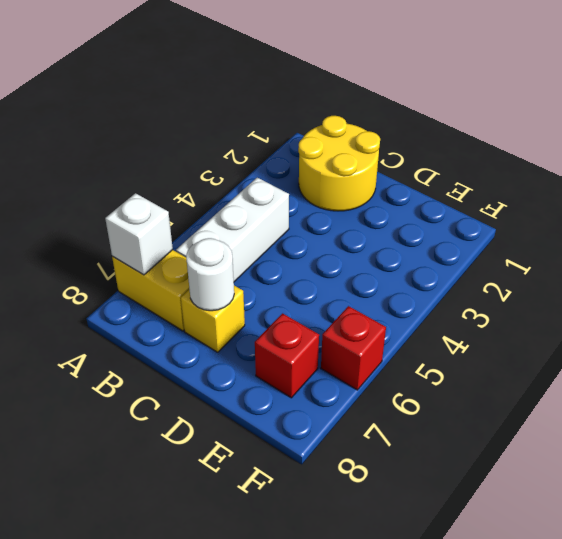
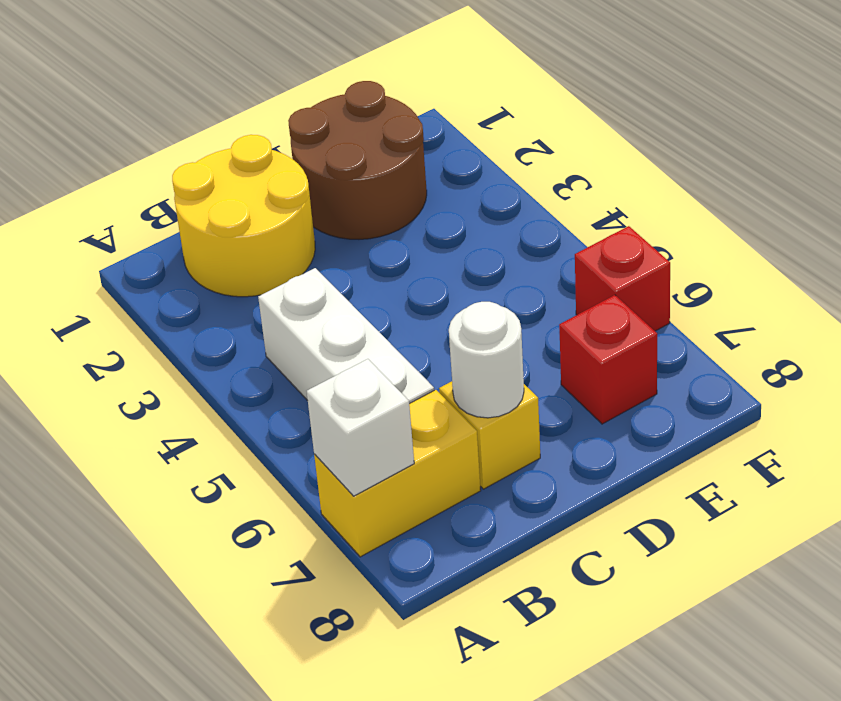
none -> brown 2x2 round brick [288,81,427,239]

